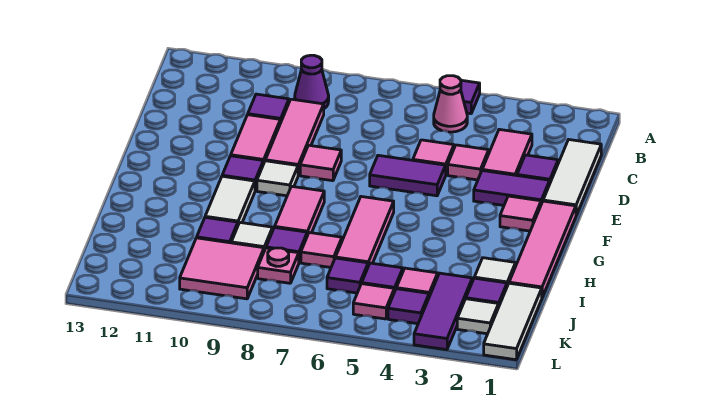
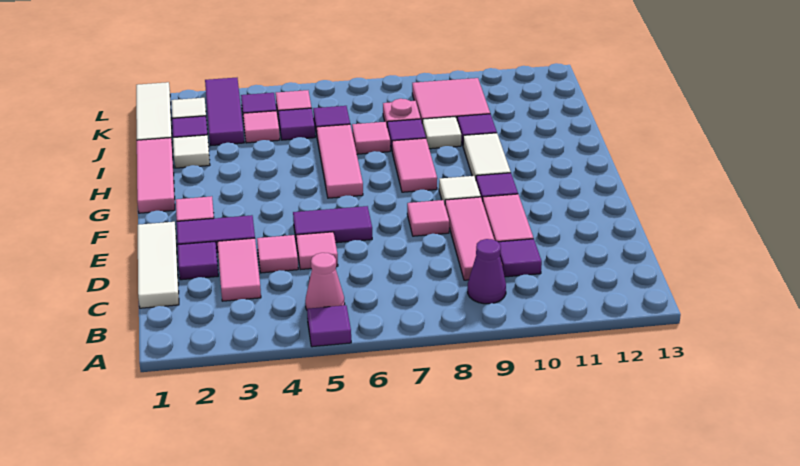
pink 1x4 tile [509,201,576,297] -> pink 1x3 tile [137,138,175,213]

